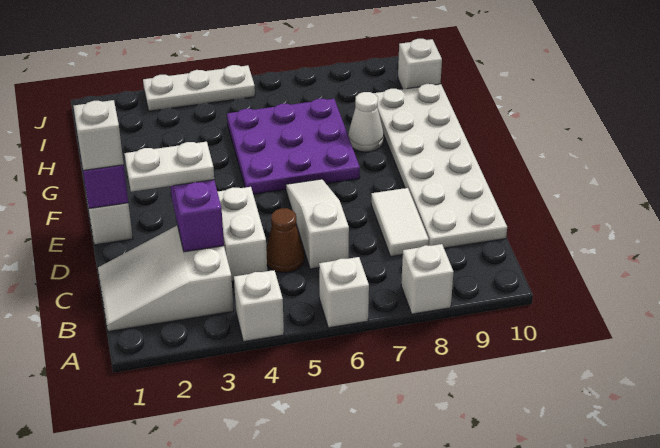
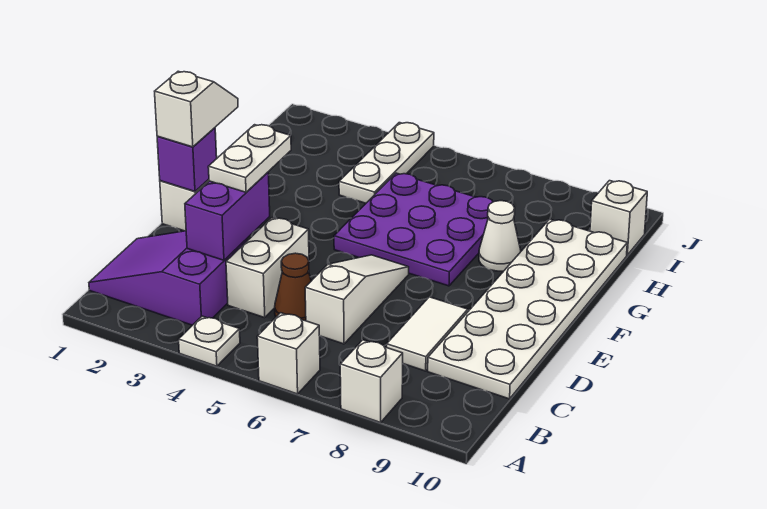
white 1x1 brick [234,270,284,342] -> white 1x1 plate [179,316,240,366]
white 2x3 slope [98,225,234,332] -> purple 2x3 slope [89,231,247,325]
white 1x2 plate [124,142,214,192] -> white 1x2 plate turned to [208,125,291,192]
white 1x3 plate [143,65,255,111] -> white 1x3 plate turned to [339,123,434,203]

